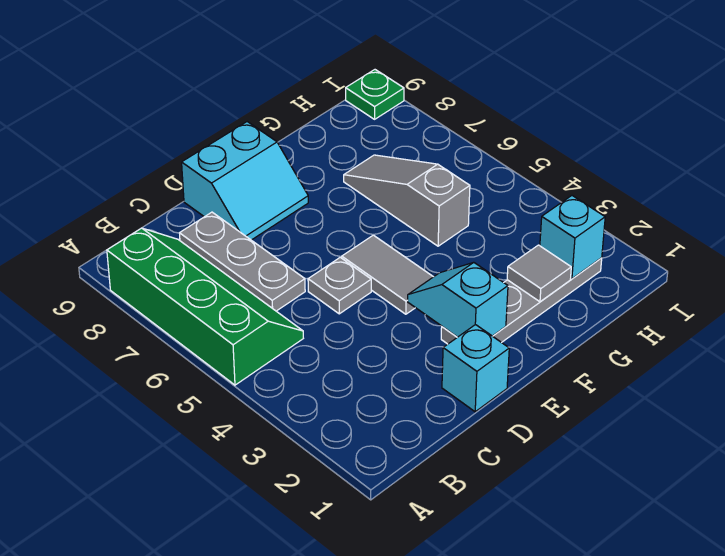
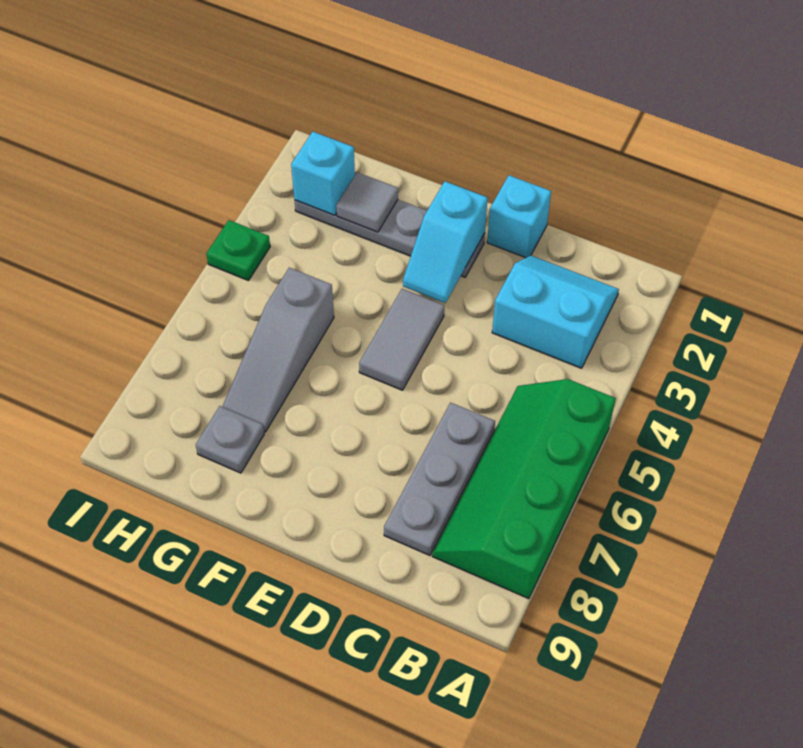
grey 1x1 plate [308,257,371,314] -> grey 1x1 plate moved to [196,406,264,473]
cyan 2x2 slope [182,122,308,240] -> cyan 2x2 slope moved to [492,256,619,368]
green 1x1 plate [346,70,404,119] -> green 1x1 plate moved to [206,220,270,281]

